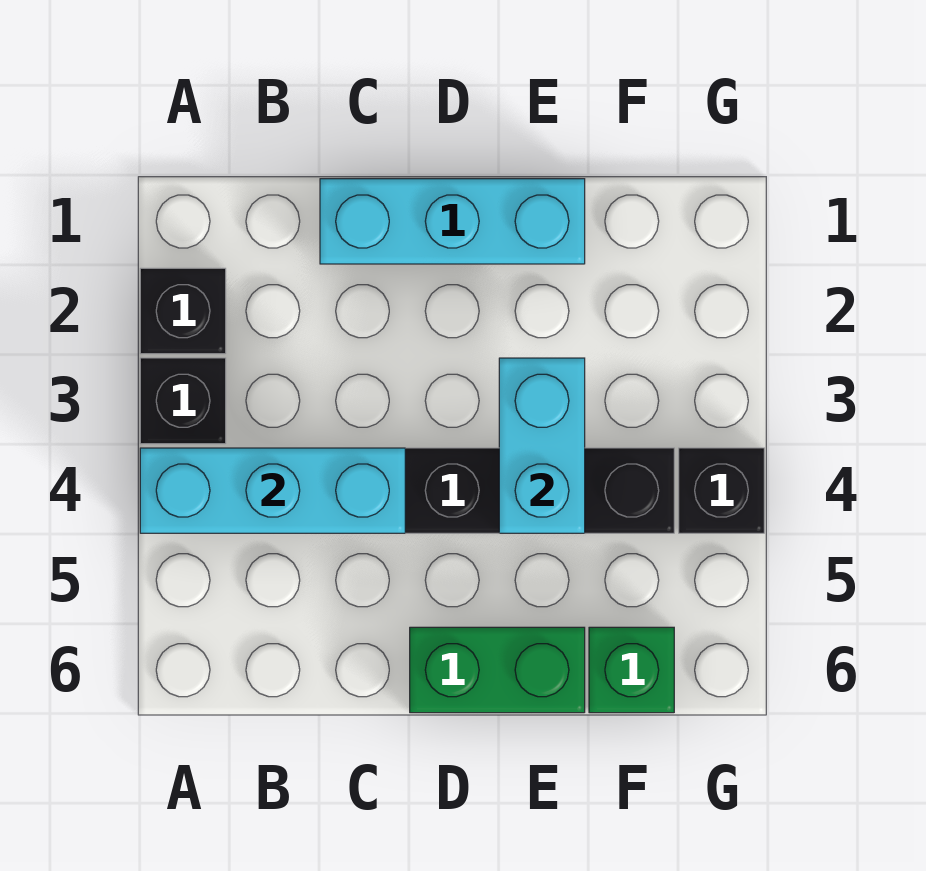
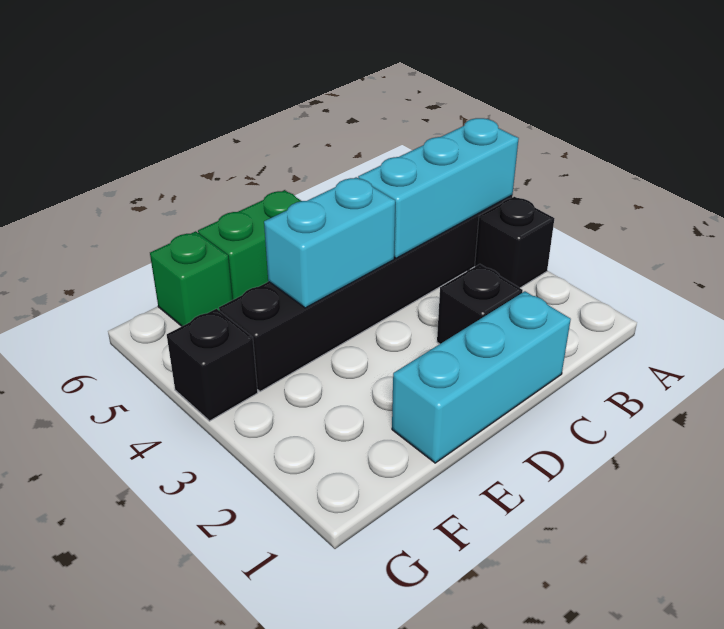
black 1x1 brick [140,268,226,354] -> black 1x1 brick moved to [437,264,523,344]
cyan 1x2 brick [499,358,585,533] -> cyan 1x2 brick turned to [264,177,395,308]

